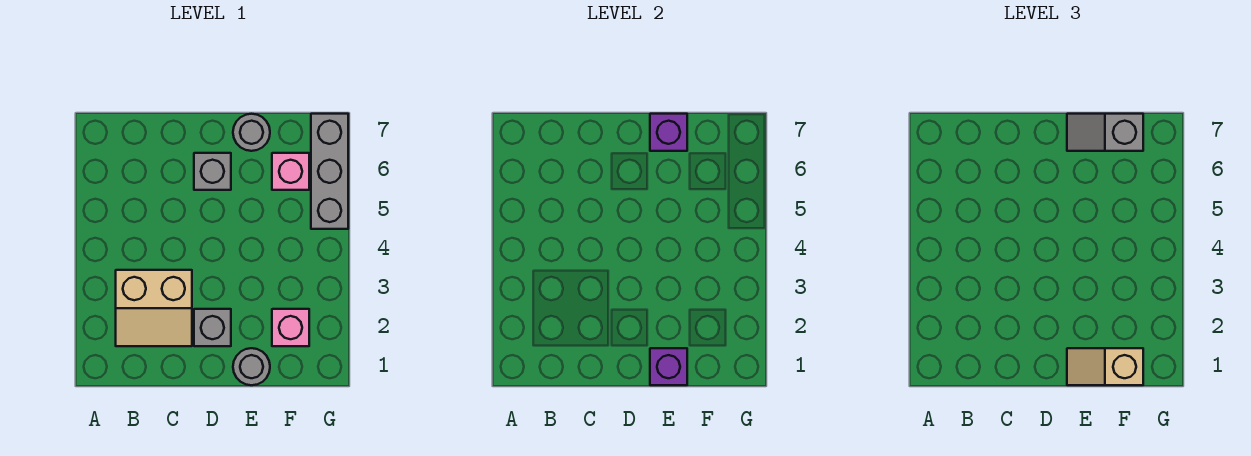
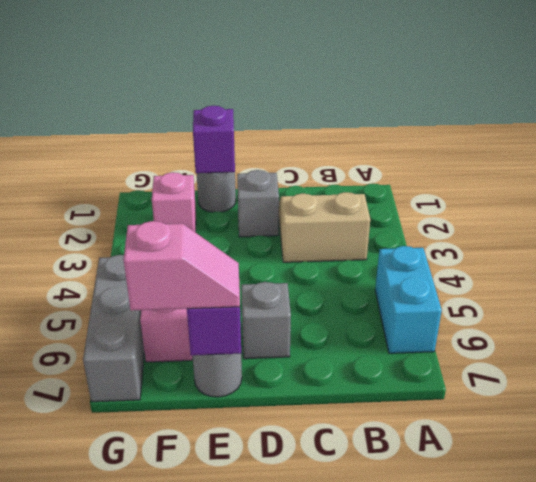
none -> cyan 1x2 brick [375,246,442,353]
tan 1x2 slope [1067,348,1143,385] -> none
grey 1x2 slope [1067,114,1143,151] -> pink 1x2 slope [124,221,240,311]

